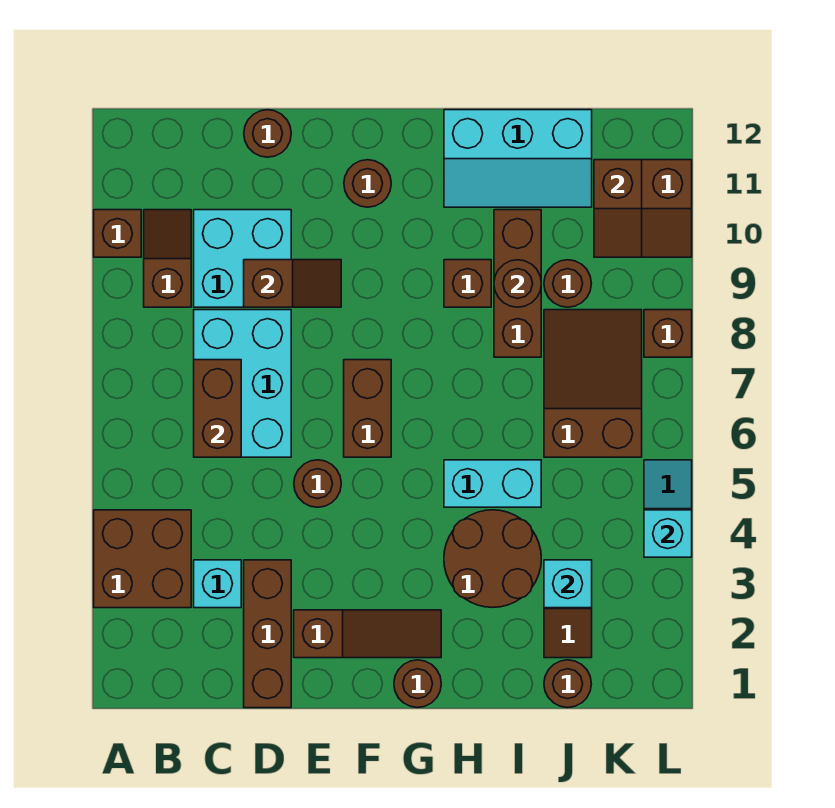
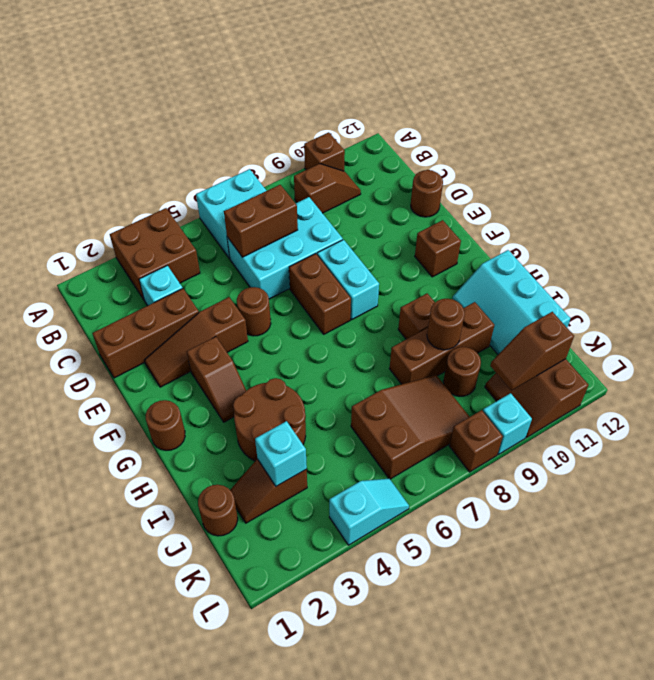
cyan 2x2 brick [194,210,291,307] -> cyan 2x2 brick moved to [196,169,266,259]
brown 1x2 slope [244,260,341,307] -> brown 1x2 slope moved to [187,337,246,422]
brown 1x3 slope [294,610,441,658] -> brown 1x3 slope turned to [145,297,248,387]
brown 1x2 brick [344,360,391,457] -> brown 1x2 brick turned to [289,254,351,334]
brown 1x1 round brick [344,160,391,207] -> brown 1x1 brick [415,220,461,277]
cyan 1x2 brick [444,460,541,507] -> cyan 1x2 brick moved to [317,240,379,320]
cyan 1x1 brick [644,510,692,557] -> cyan 1x1 brick moved to [483,393,532,455]

